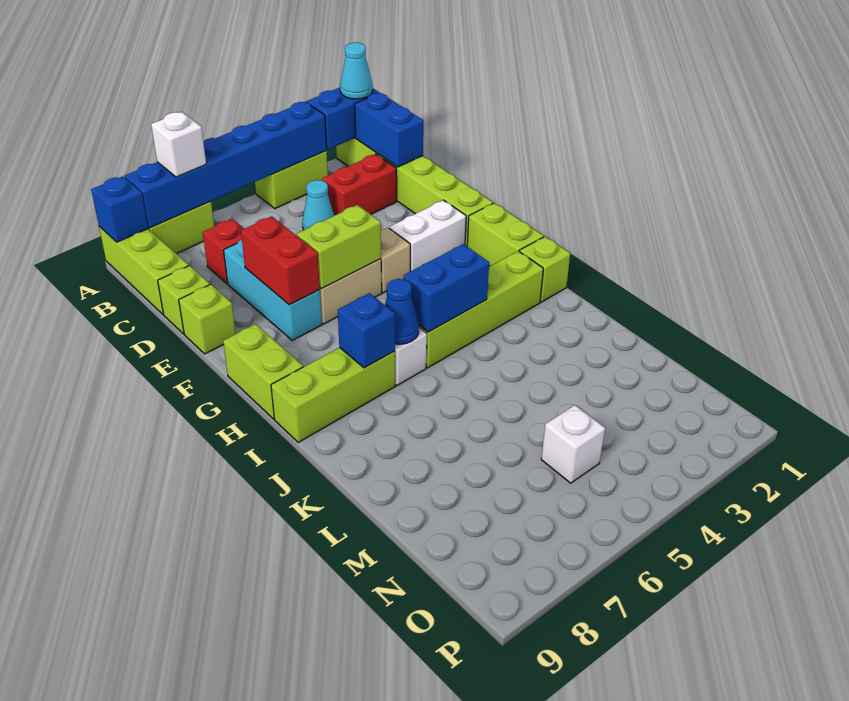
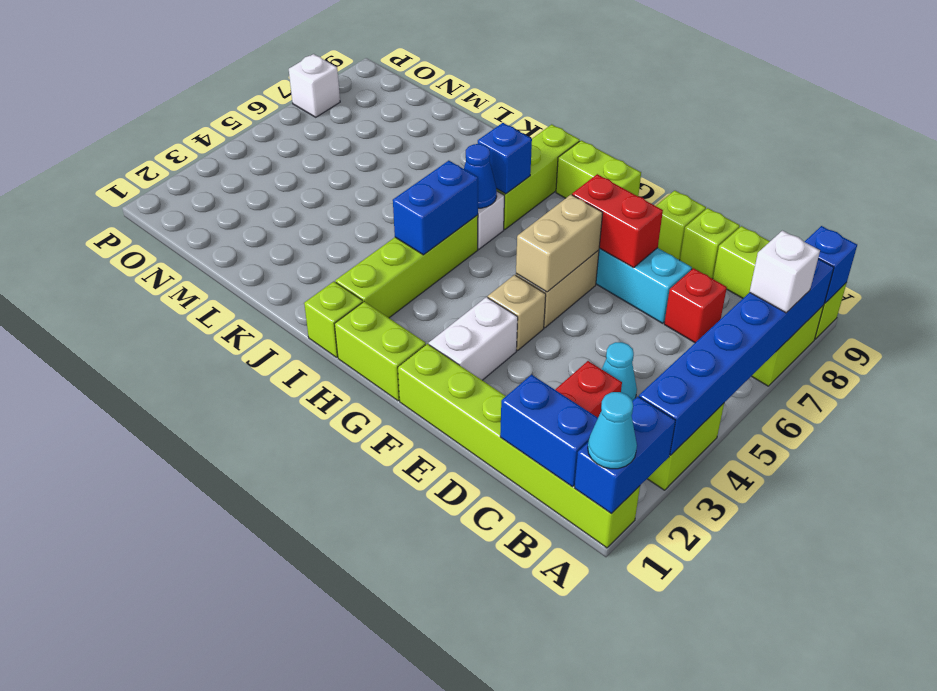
lime 1x2 brick [296,205,381,289] -> tan 1x2 brick [516,195,603,292]
white 1x1 brick [541,405,605,483] -> white 1x1 brick moved to [289,54,340,117]

